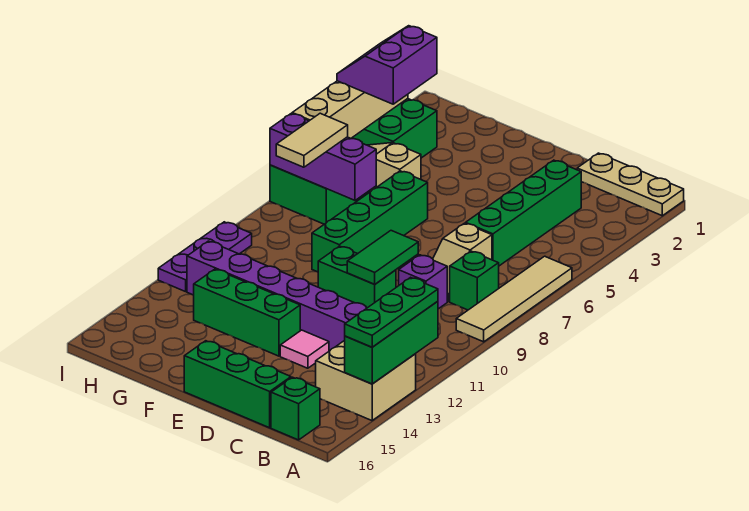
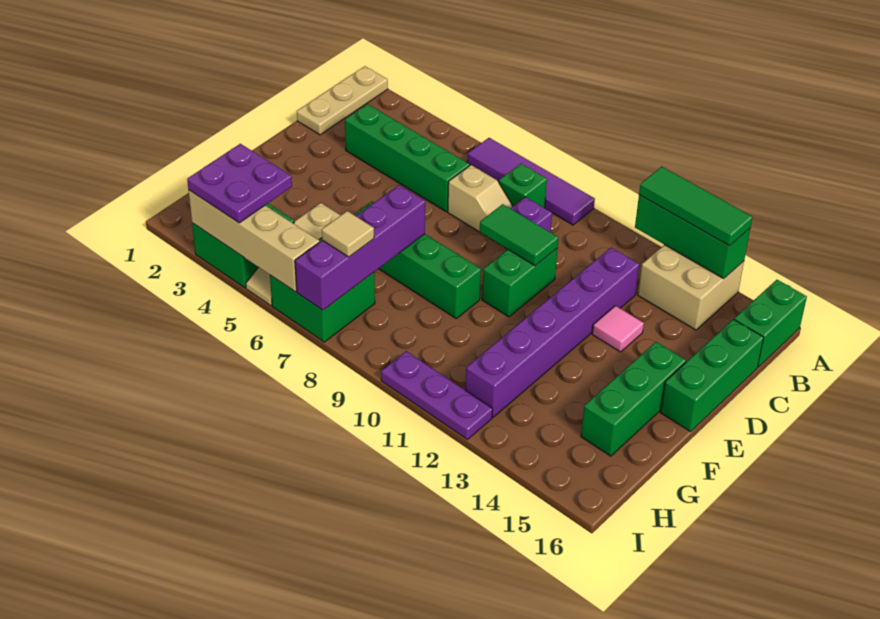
tan 1x4 tile [456,256,572,342] -> purple 1x4 tile [467,138,595,225]
green 1x3 plate [345,277,438,347] -> green 1x3 tile [639,167,752,246]
green 1x1 brick [271,377,320,440] -> green 1x2 brick [734,280,807,367]
green 1x3 brick [194,269,300,356] -> green 1x3 brick moved to [581,342,686,456]
purple 1x3 brick [270,113,376,200] -> purple 1x4 brick [295,185,425,310]
purple 2x2 slope [337,26,437,104] -> purple 2x2 plate [187,144,292,223]
tan 1x2 tile [276,113,348,167] -> tan 1x1 tile [322,211,374,257]

